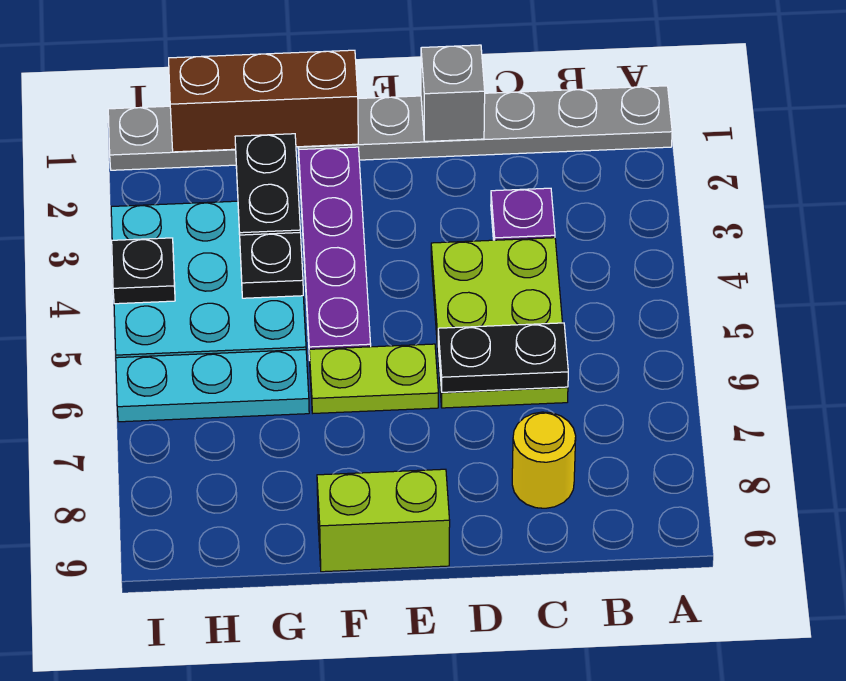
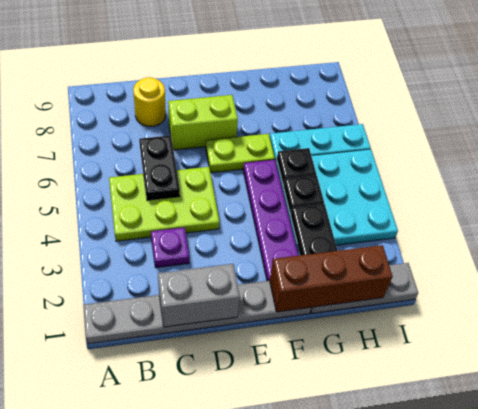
lime 2x3 plate [431,238,568,408] -> lime 2x3 plate turned to [109,167,219,241]
black 1x2 plate [438,323,568,392] -> black 1x2 plate turned to [139,135,180,200]
grey 1x1 brick [421,45,485,141] -> grey 1x2 brick [158,264,240,327]
lime 1x2 brick [317,469,450,572] -> lime 1x2 brick moved to [168,95,238,150]
black 1x1 plate [112,238,175,304] -> black 1x1 plate moved to [277,148,316,185]

